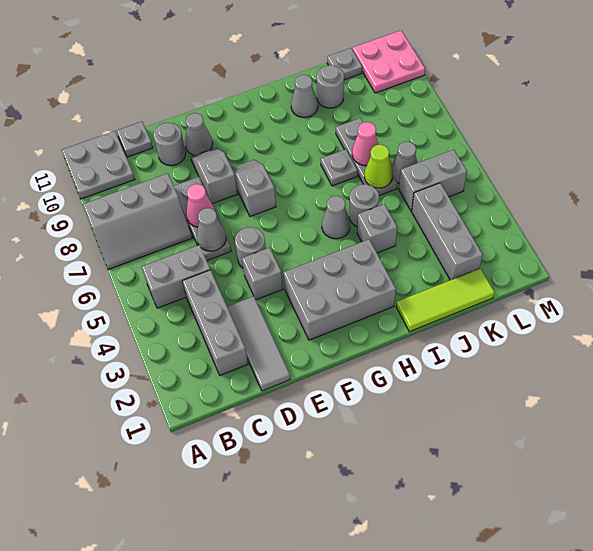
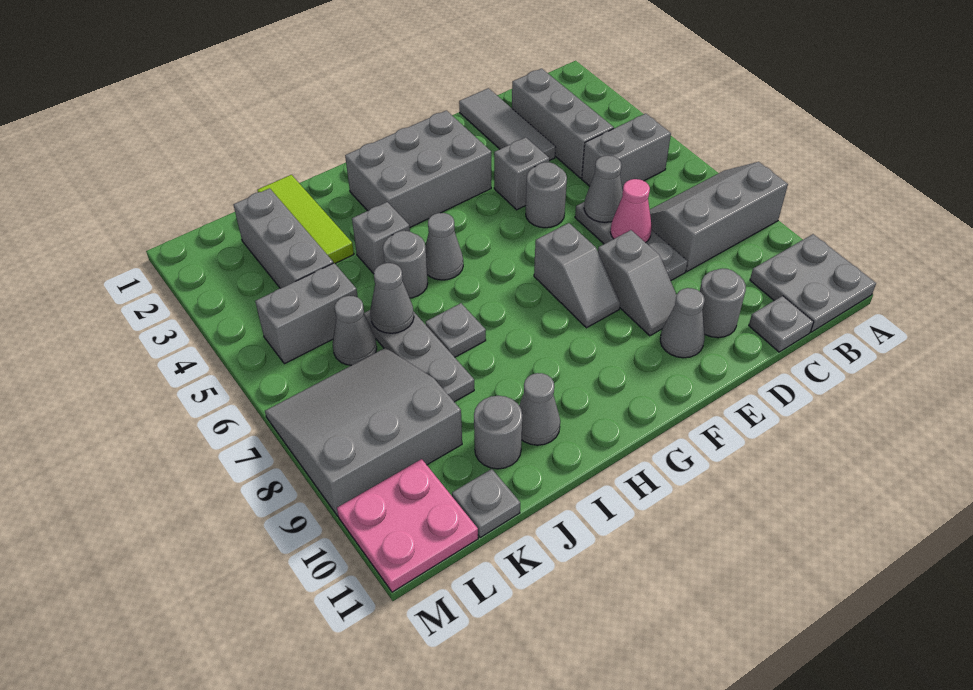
lime 1x3 tile [396,268,495,332] -> lime 1x3 tile turned to [257,175,354,263]
lime 1x1 cone [364,145,393,188] -> grey 1x1 cone [370,263,414,333]
pink 1x1 cone [352,122,379,166] -> none
none -> grey 3x3 slope [265,348,462,516]

